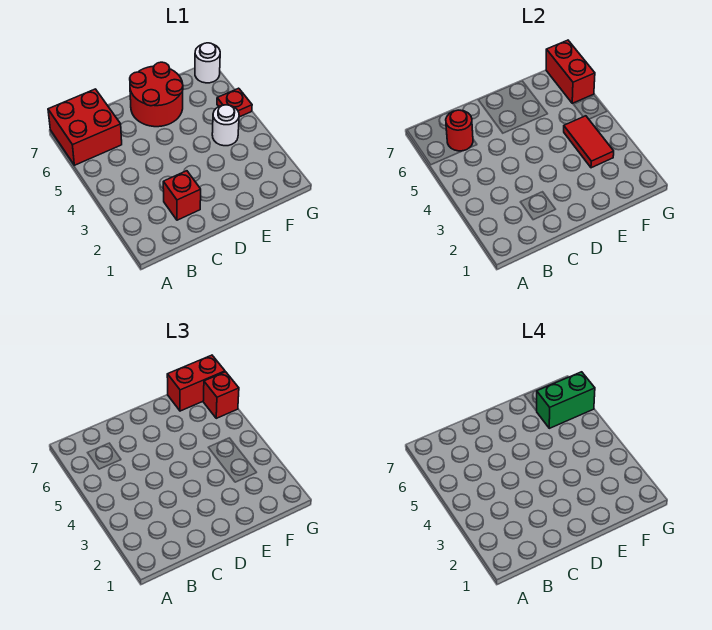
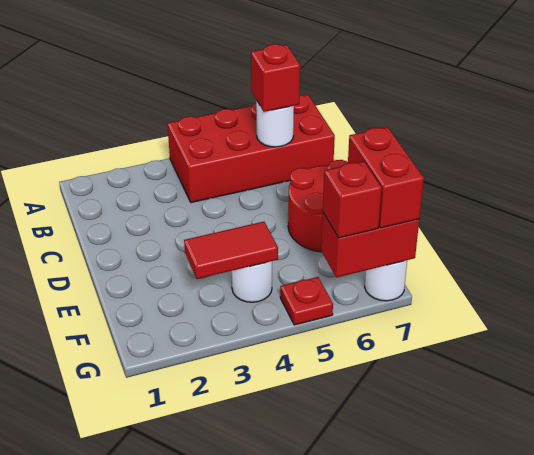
red 2x2 brick [48,89,122,165] -> red 2x4 brick [168,94,335,203]
red 1x1 round brick [446,110,473,151] -> white 1x1 round brick [256,100,294,147]
red 1x1 brick [163,171,201,220] -> red 1x1 brick moved to [251,44,300,112]
green 1x2 brick [537,372,595,428] -> none

